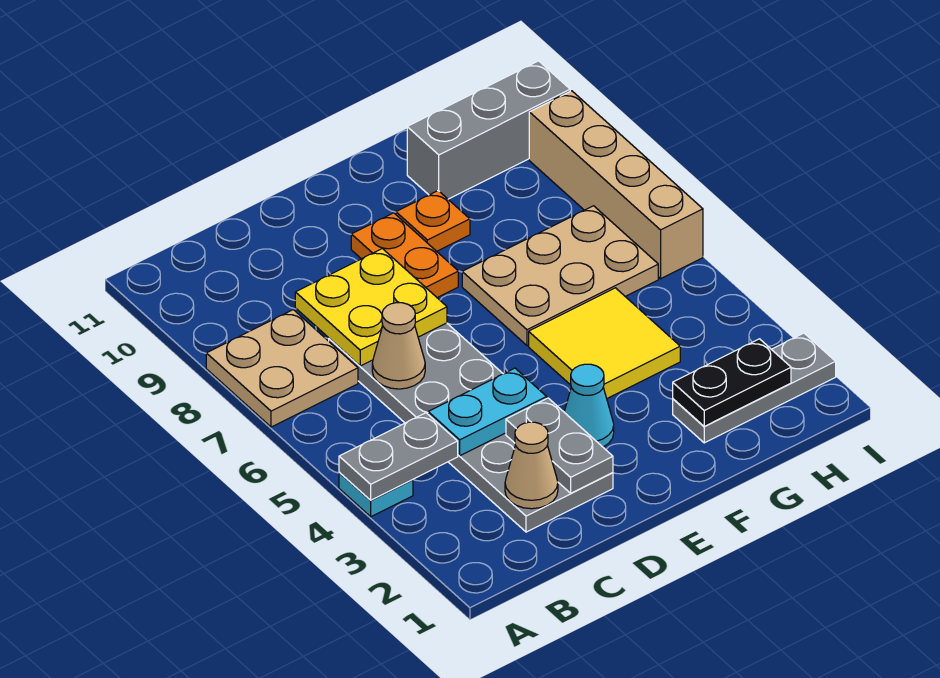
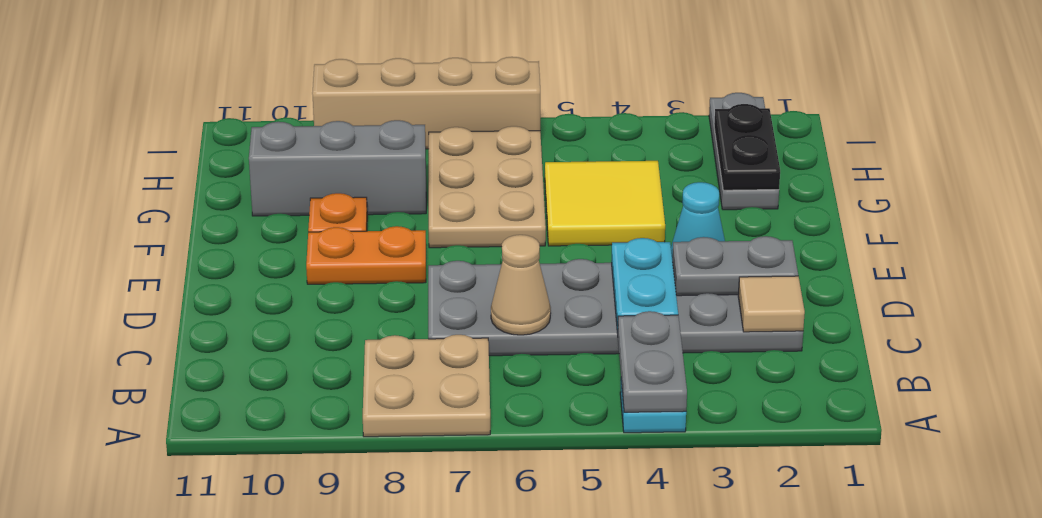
tan 1x1 cone [505,422,558,509] -> tan 1x1 tile [738,276,805,332]
yellow 2x2 plate [295,249,447,366] -> none
grey 1x3 brick [407,61,570,199] -> grey 1x3 brick turned to [249,120,426,216]

